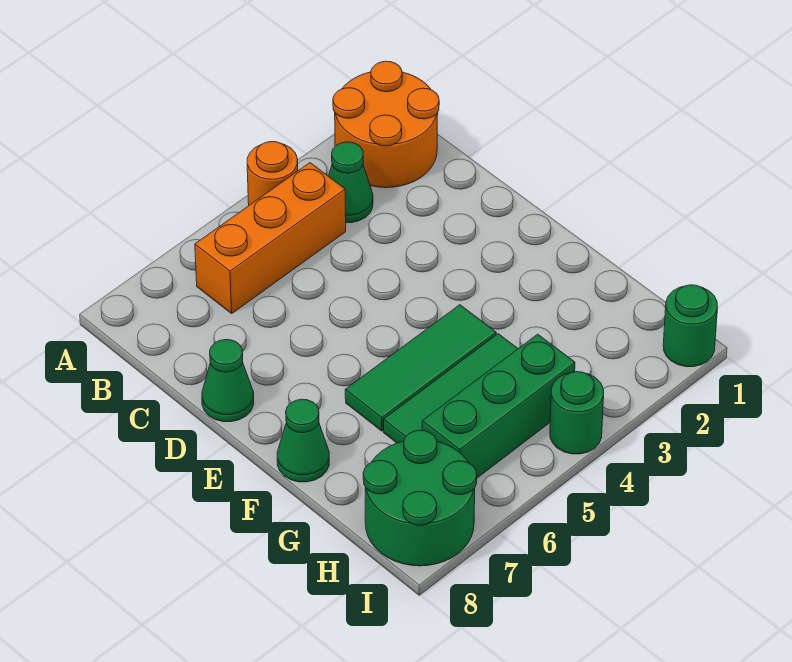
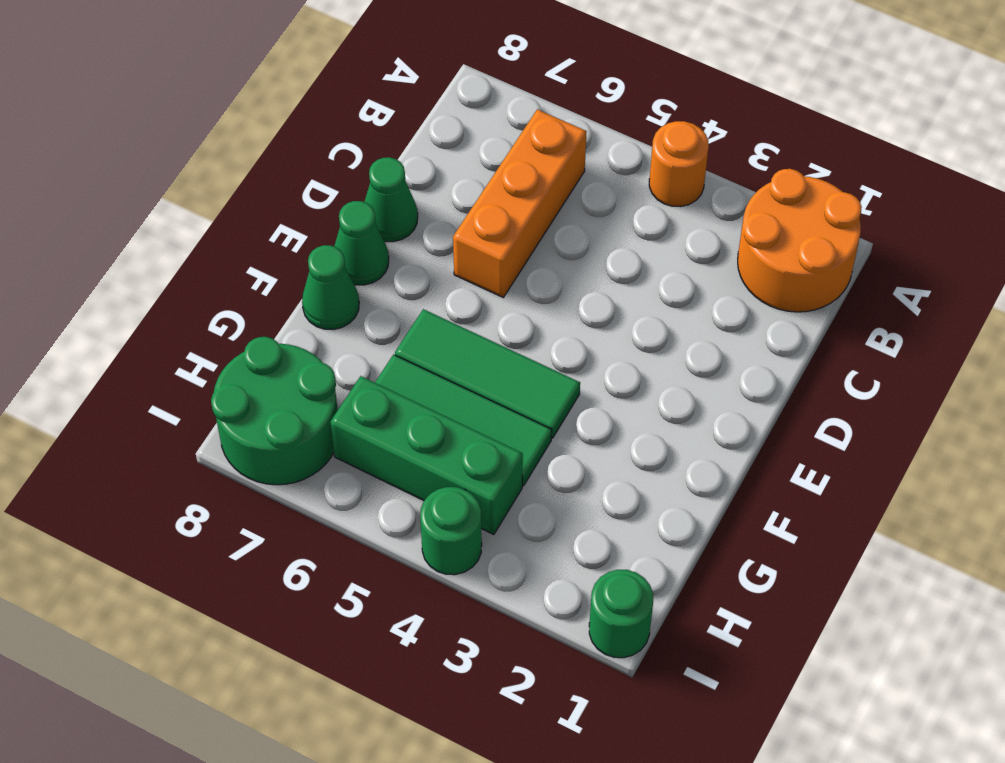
green 1x1 cone [329,142,373,223] -> green 1x1 cone moved to [334,201,389,285]
orange 1x3 brick [195,163,346,314] -> orange 1x3 brick turned to [453,109,587,298]

